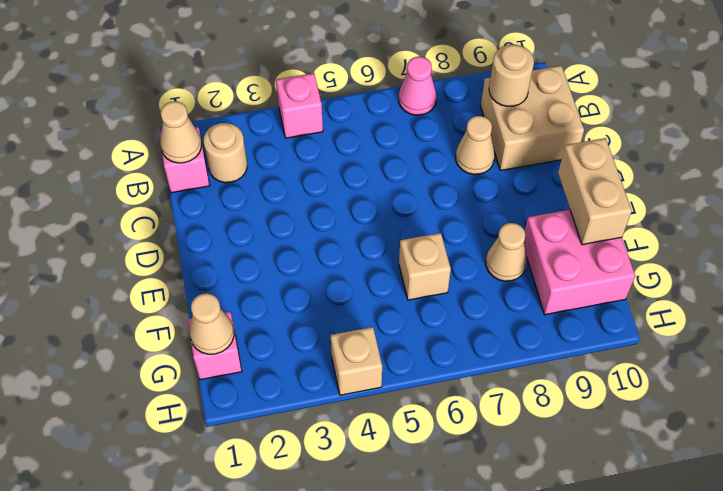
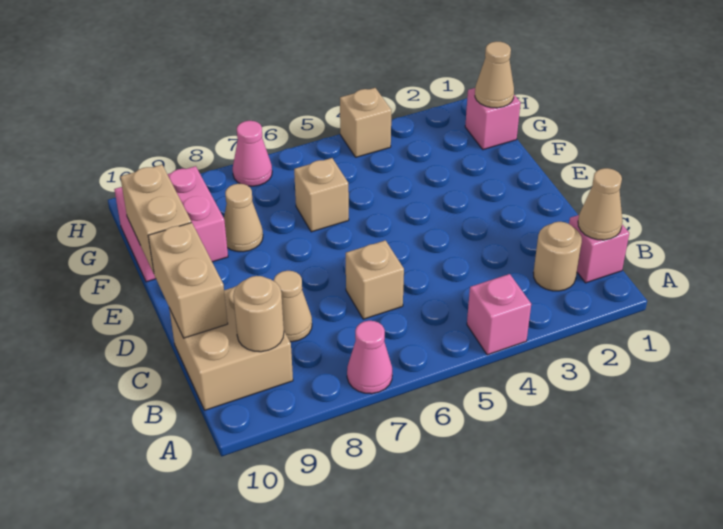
none -> tan 1x1 brick [346,240,404,319]
none -> tan 1x2 brick [148,222,228,338]
none -> pink 1x1 cone [233,121,272,186]

